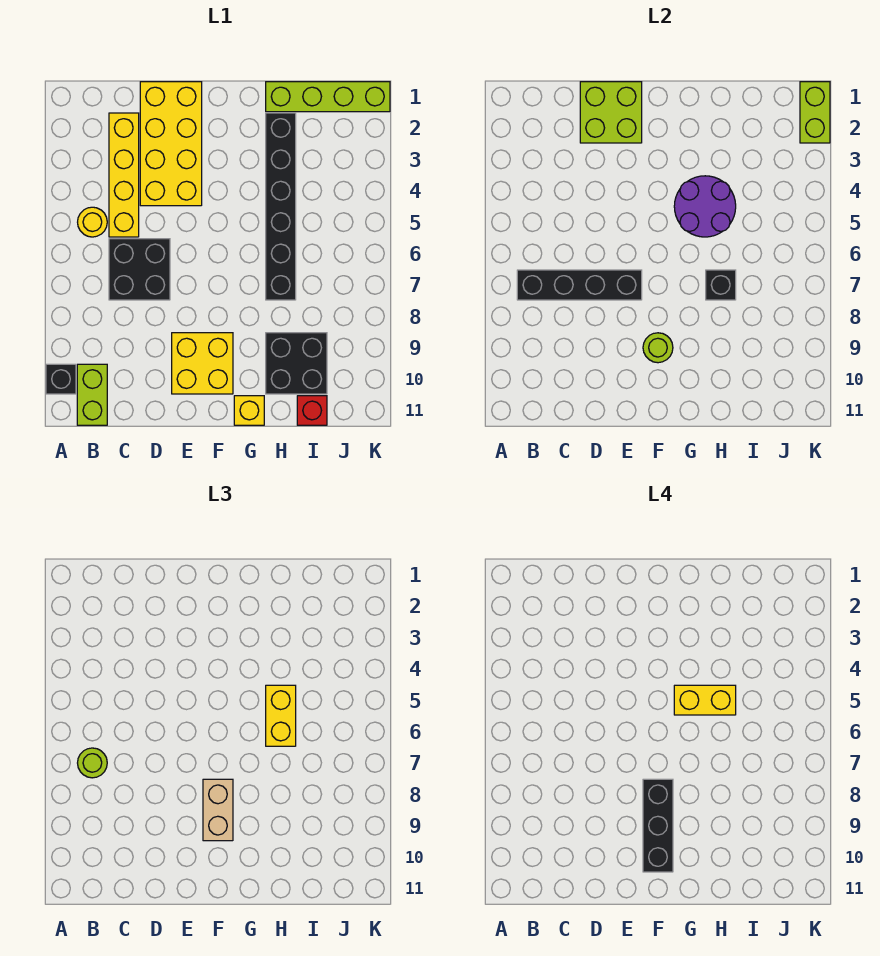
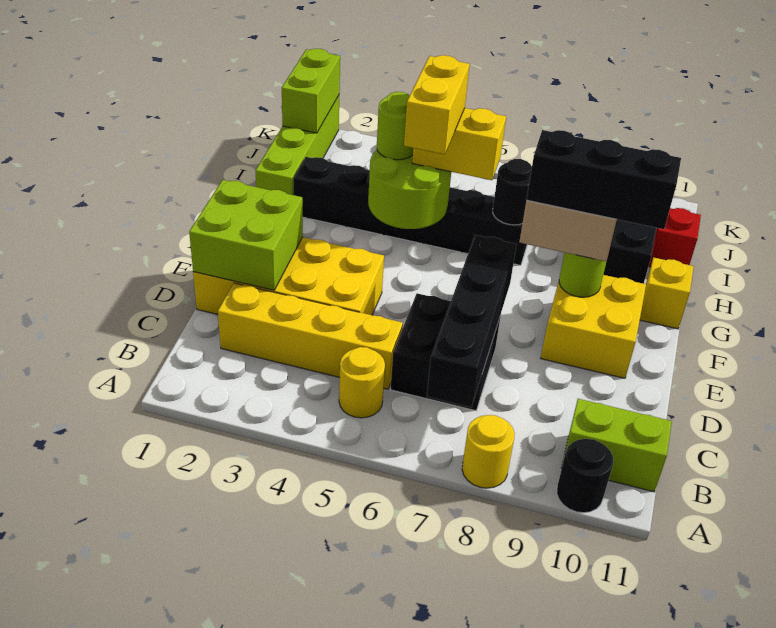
none -> yellow 1x1 round brick [462,415,515,488]
black 1x1 brick [46,364,76,394] -> black 1x1 round brick [557,439,613,513]
lime 1x1 round brick [78,748,107,778] -> lime 1x1 round brick moved to [377,92,413,160]
purple 2x2 round brick [674,176,736,237] -> lime 2x2 round brick [368,150,451,229]
black 1x1 brick [706,270,736,300] -> black 1x1 round brick [493,159,532,225]
lime 1x2 brick [800,82,830,143] -> lime 1x2 brick turned to [282,49,340,133]

